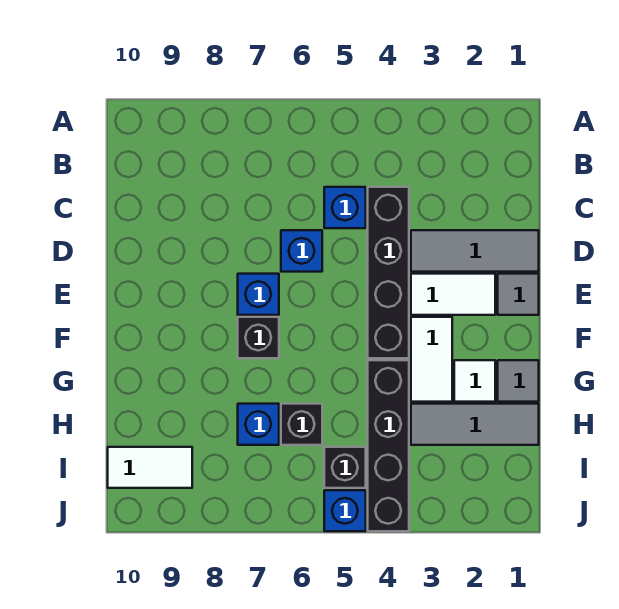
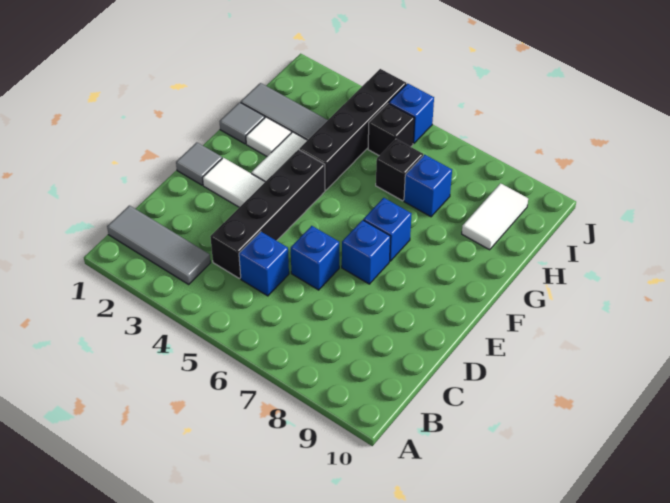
grey 1x3 tile [411,230,539,272] -> grey 1x3 tile moved to [107,206,210,284]
black 1x1 brick [238,317,279,358] -> blue 1x1 brick [363,198,411,261]
white 1x2 tile [108,447,192,488] -> white 1x2 tile turned to [462,183,528,250]

